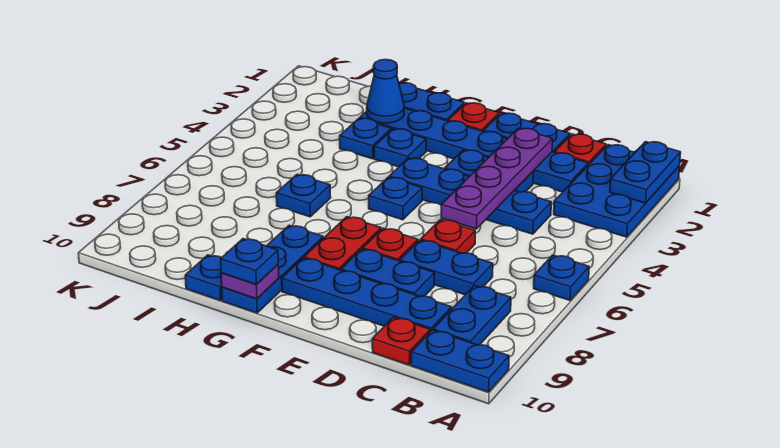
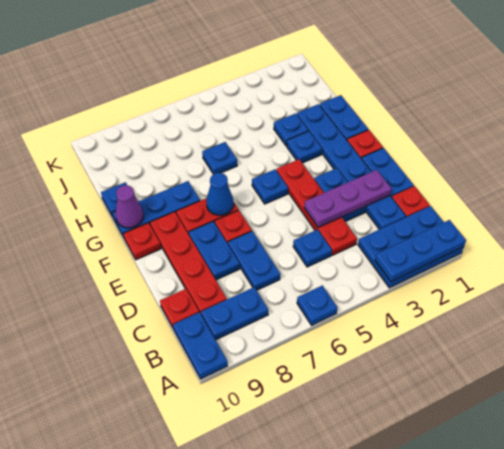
blue 1x2 plate [610,142,681,203] -> blue 1x3 plate [375,220,466,282]
blue 1x4 plate [389,158,551,234] -> red 1x4 plate [276,159,357,255]
blue 1x4 plate [282,258,452,332] -> red 1x4 plate [150,212,227,313]
purple 1x4 plate [441,128,553,229] -> purple 1x3 plate [304,170,392,228]
red 1x1 plate [421,220,475,253] -> red 1x1 plate moved to [123,223,161,260]
purple 1x1 plate [221,265,279,299] -> purple 1x1 cone [115,185,143,228]
blue 1x1 plate [221,239,278,285] -> blue 1x1 plate moved to [293,230,332,267]
blue 1x1 cone [367,60,404,123] -> blue 1x1 cone moved to [206,173,234,215]

